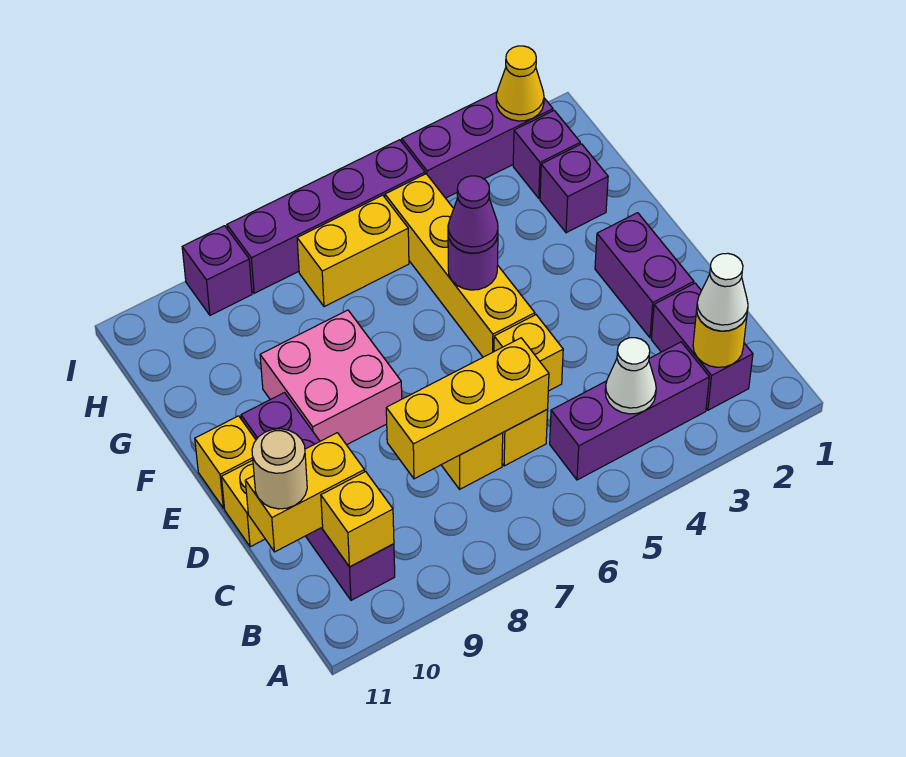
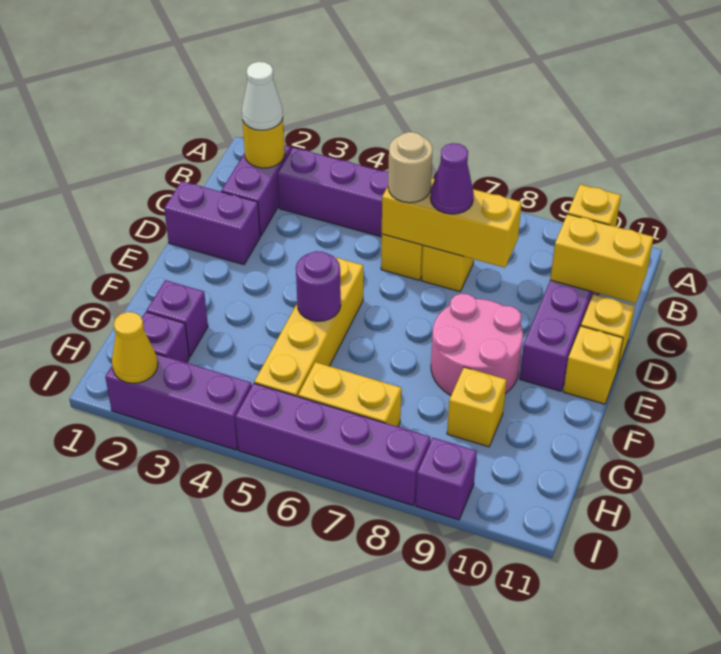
white 1x1 cone [605,338,656,414] -> none
tan 1x1 round brick [252,429,307,509] -> tan 1x1 round brick moved to [388,132,433,203]
purple 1x2 brick [595,213,694,338] -> purple 1x2 brick turned to [164,181,260,265]
yellow 1x1 brick [494,315,563,391] -> yellow 1x1 brick moved to [447,367,506,447]
pink 2x2 brick [260,310,402,445] -> pink 2x2 round brick [431,294,523,395]
purple 1x1 cone [448,176,498,253] -> purple 1x1 cone moved to [430,143,474,214]

